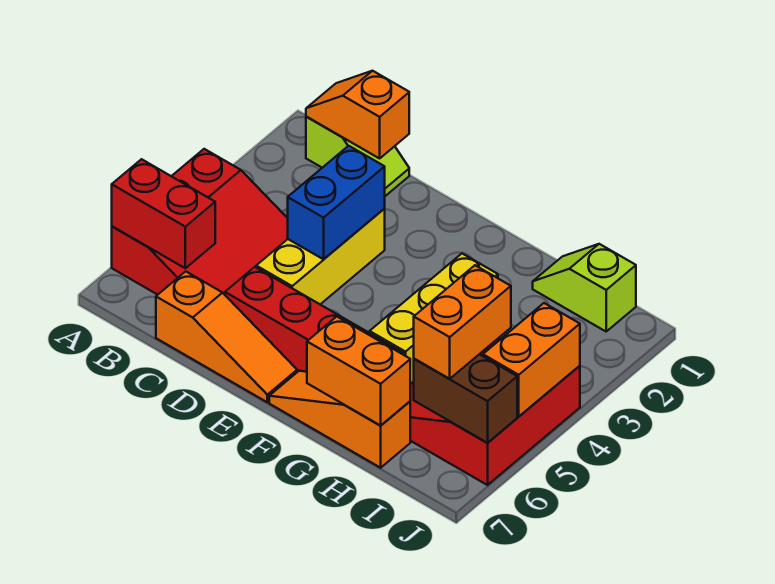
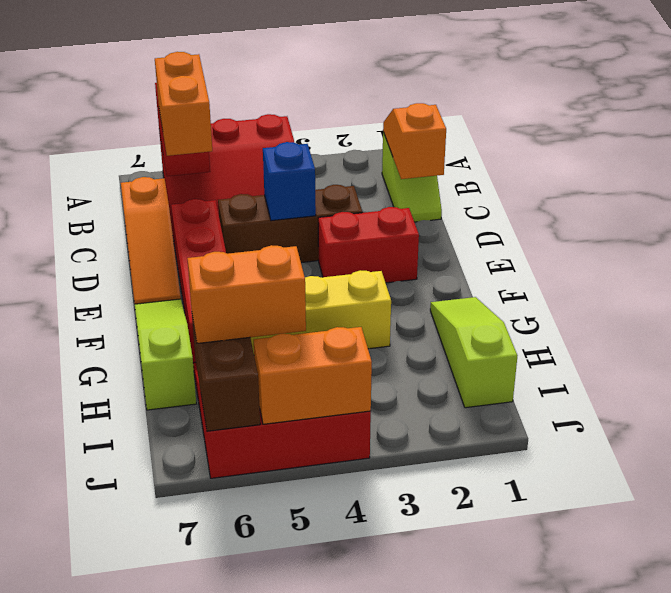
yellow 1x3 brick [256,209,385,304] -> brown 1x3 brick [218,185,362,263]
blue 1x2 brick [288,146,385,259] -> blue 1x1 brick [263,142,316,221]
none -> red 1x2 brick [318,207,419,283]
orange 1x3 slope [269,371,410,468] -> lime 1x3 slope [135,299,196,410]
orange 1x2 brick [307,317,410,425] -> orange 1x2 brick moved to [155,52,212,156]
lime 1x2 slope [533,244,636,331] -> lime 1x3 slope [430,297,517,408]

